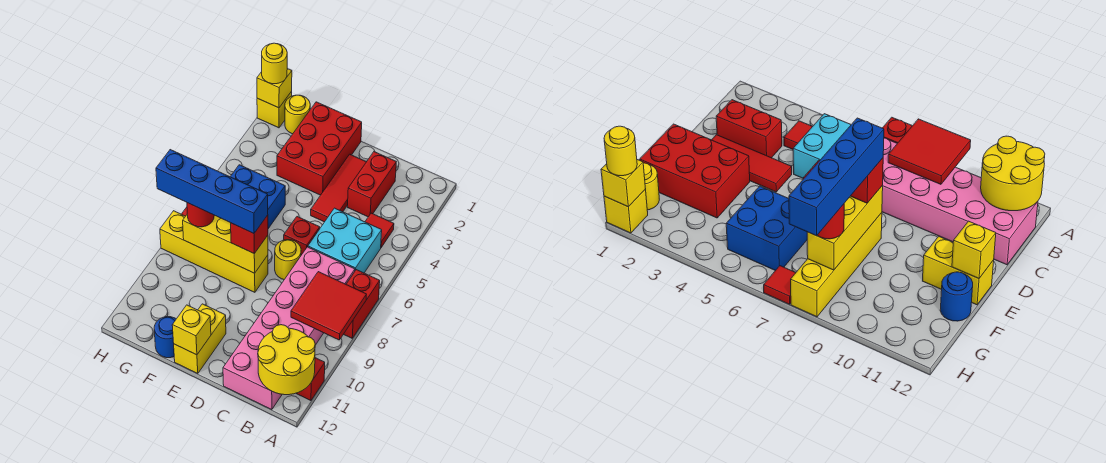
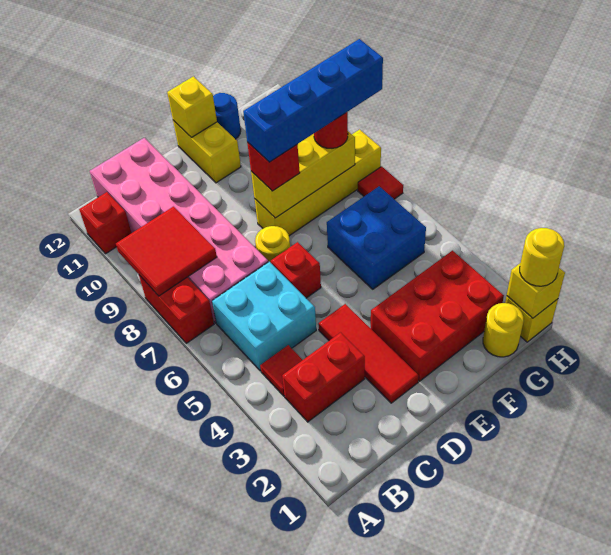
yellow 2x2 round brick [258,325,315,395] -> none
red 1x2 brick [348,152,396,217] -> red 1x2 brick turned to [282,333,365,422]
red 2x3 brick [277,102,362,195] -> red 2x3 brick turned to [371,251,504,381]

